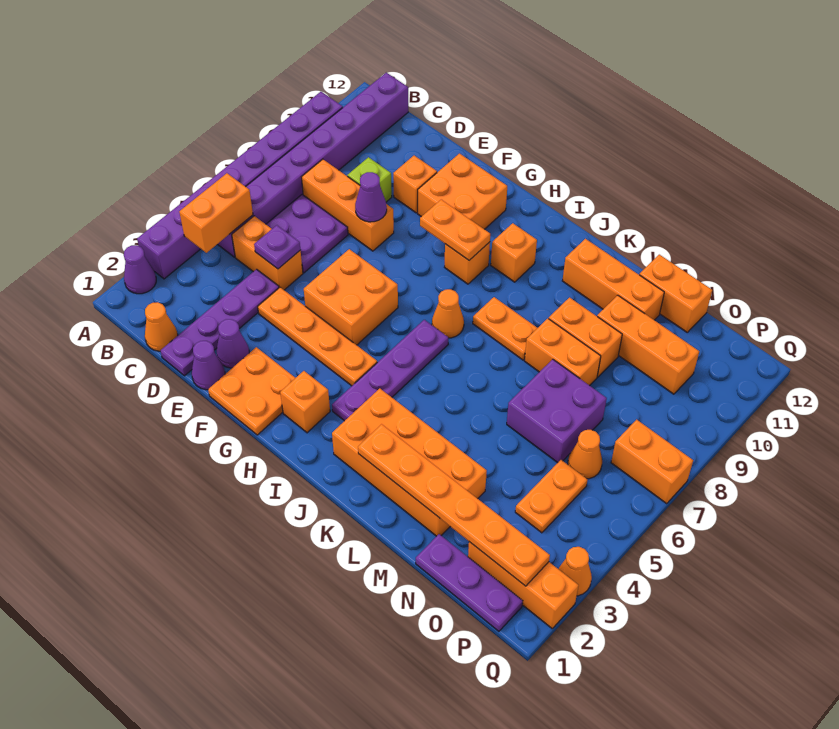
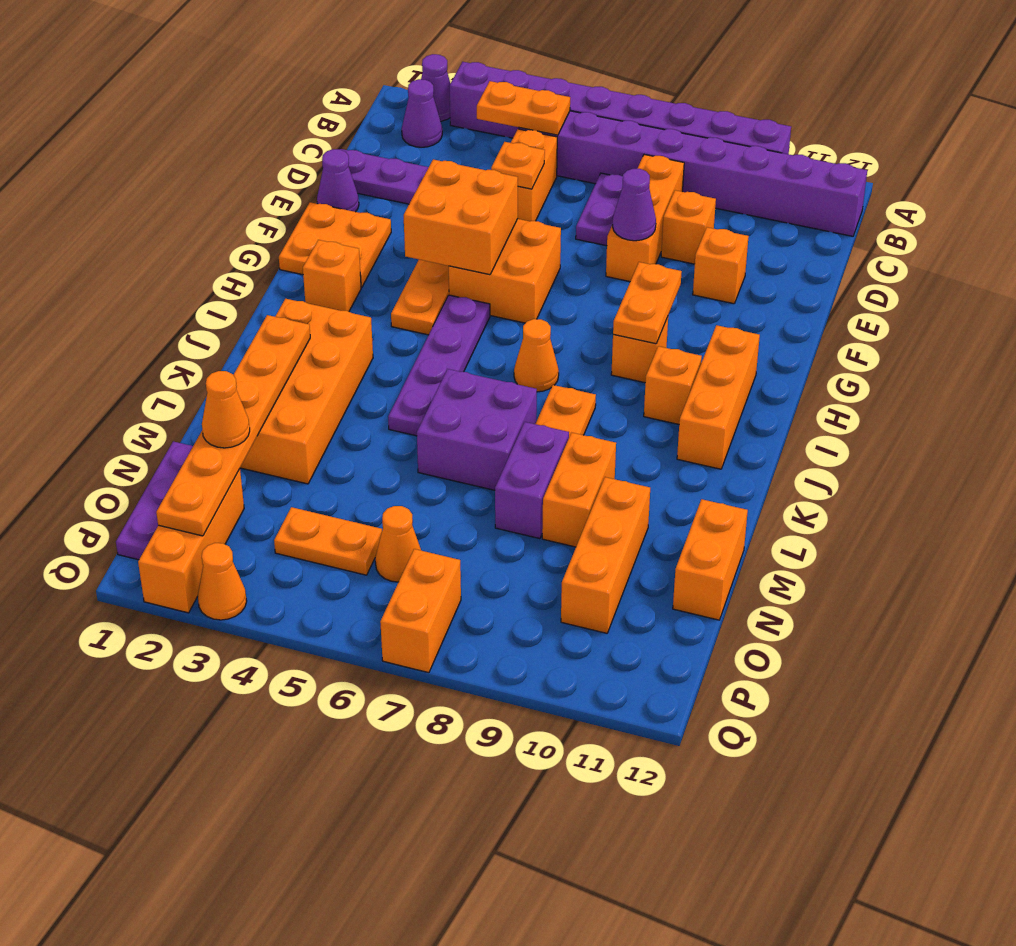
orange 1x2 brick [179,173,253,253] -> orange 1x2 plate [477,81,570,135]
orange 1x1 cone [145,302,178,351] -> orange 1x1 cone moved to [202,371,250,448]
purple 2x2 plate [266,195,348,273] -> purple 1x2 plate [576,173,623,246]
purple 1x1 plate [254,225,300,269] -> orange 1x1 plate [491,142,545,189]
lime 1x1 brick [347,157,392,202] -> orange 1x1 brick [661,190,716,264]
purple 1x1 cone [217,319,249,368] -> purple 1x1 cone moved to [402,79,442,147]
orange 2x2 brick [418,154,507,229] -> orange 2x2 brick moved to [404,159,518,275]
purple 1x4 plate [332,320,448,421] -> purple 1x4 plate turned to [388,295,490,436]
orange 1x3 brick [562,239,664,320] -> orange 1x3 brick moved to [677,325,760,469]
orange 1x2 brick [524,319,601,386] -> purple 1x2 brick [495,422,569,539]
purple 2x2 brick [507,359,607,463] -> purple 2x2 brick moved to [417,369,537,490]

